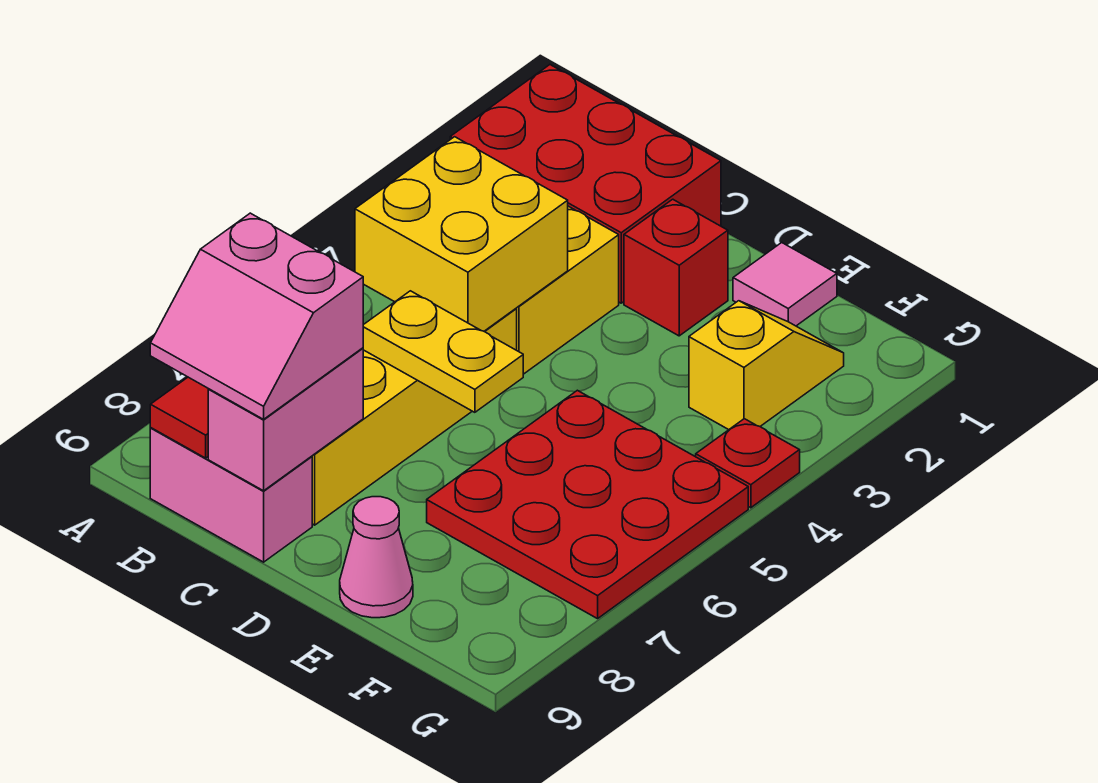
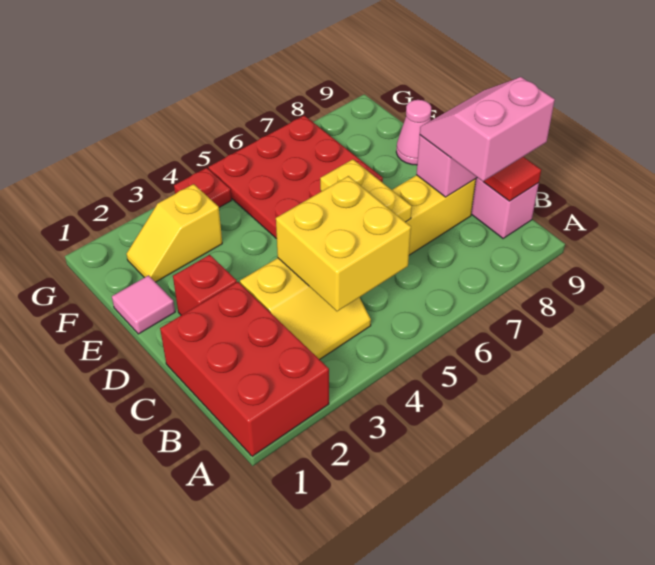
pink 2x2 slope [150,213,363,419] -> pink 2x2 slope turned to [420,77,555,181]

